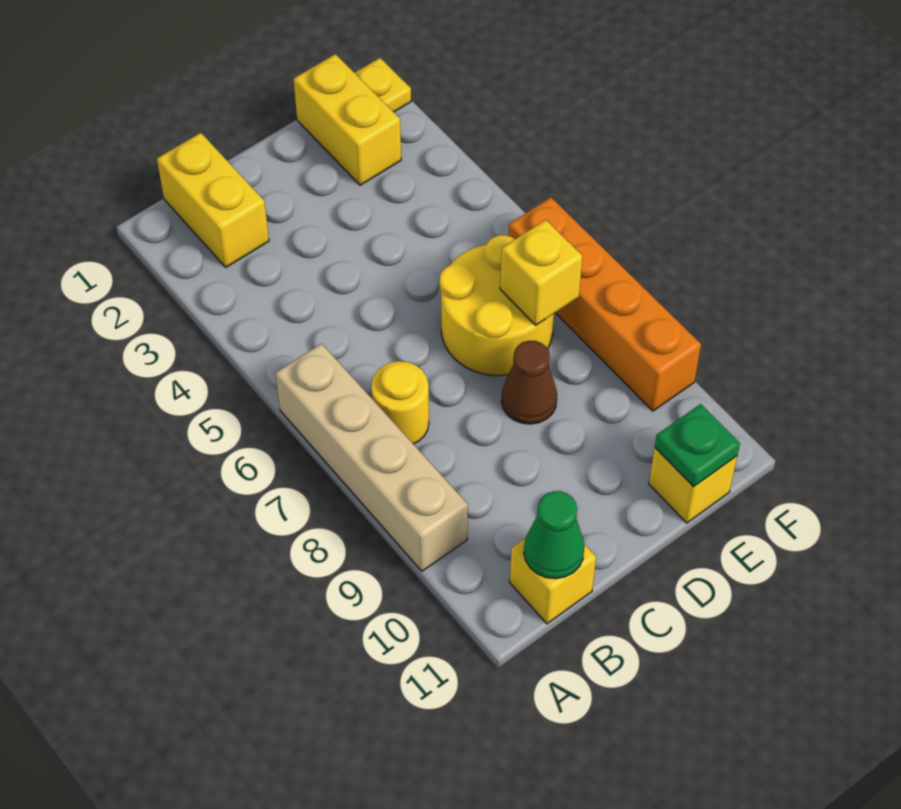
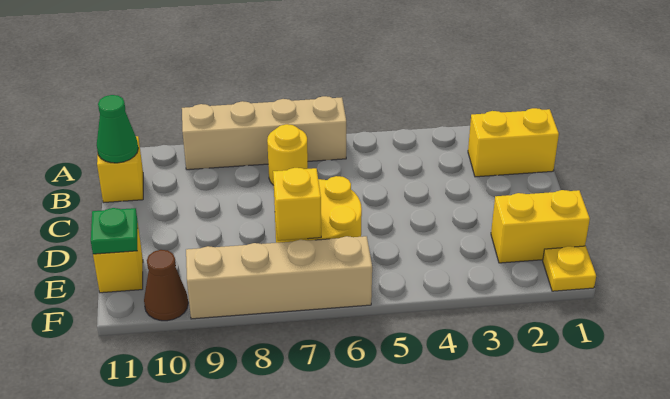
brown 1x1 cone [501,341,557,424] -> brown 1x1 cone moved to [144,250,188,321]
orange 1x4 brick [508,197,701,411] -> tan 1x4 brick [186,236,372,319]

